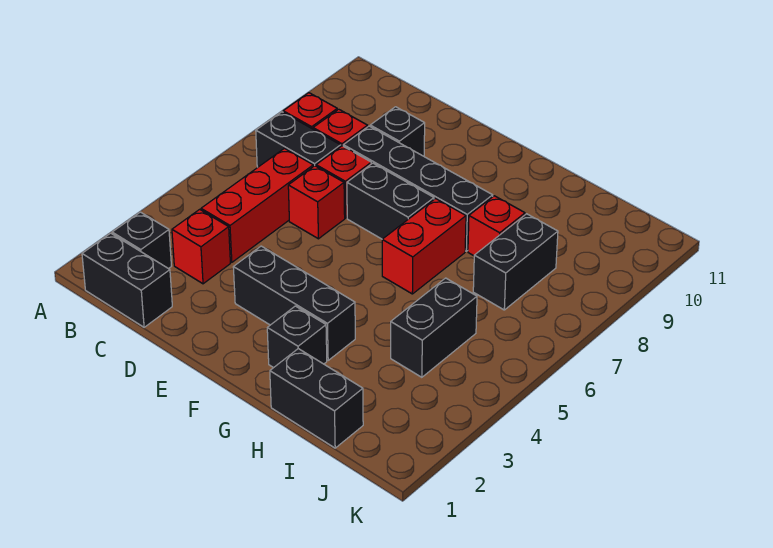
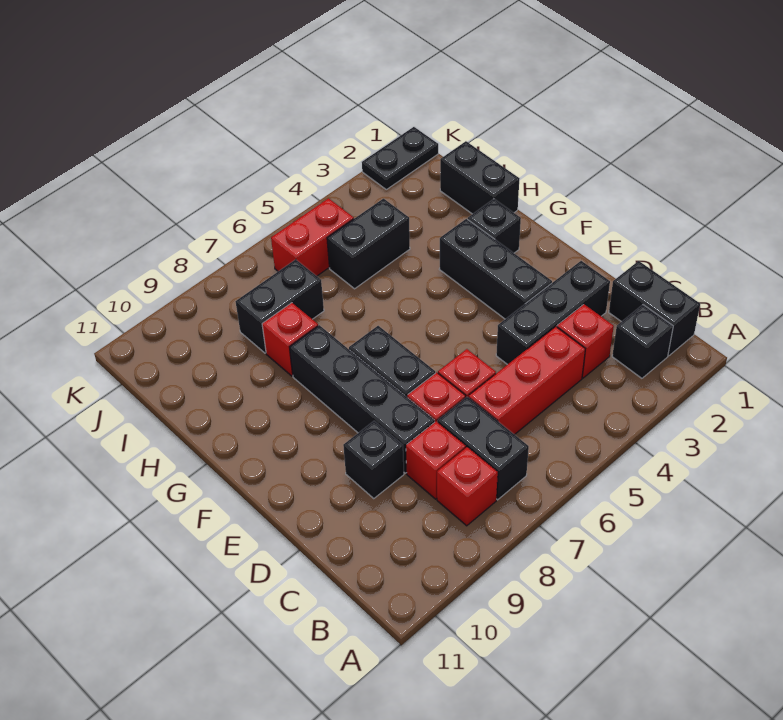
none -> black 1x3 brick [496,261,610,365]
red 1x2 brick [382,199,466,294] -> red 1x2 brick moved to [271,198,354,276]
none -> black 1x2 plate [362,127,438,190]

